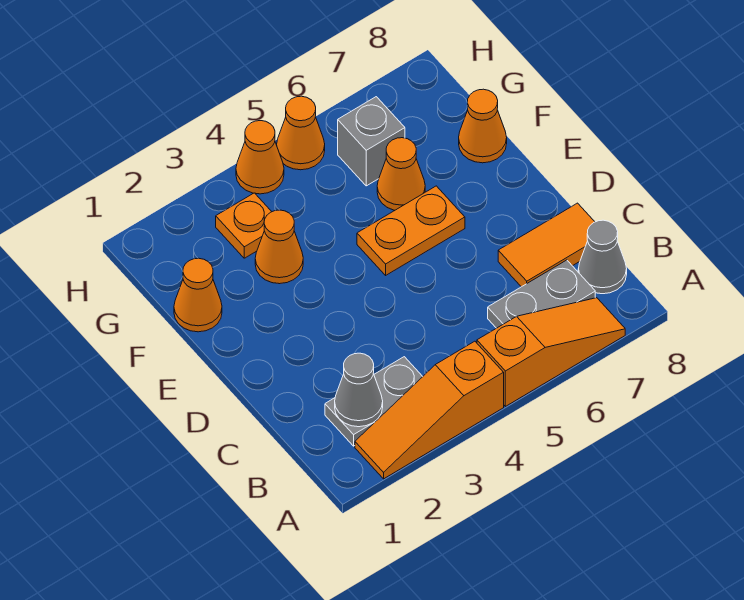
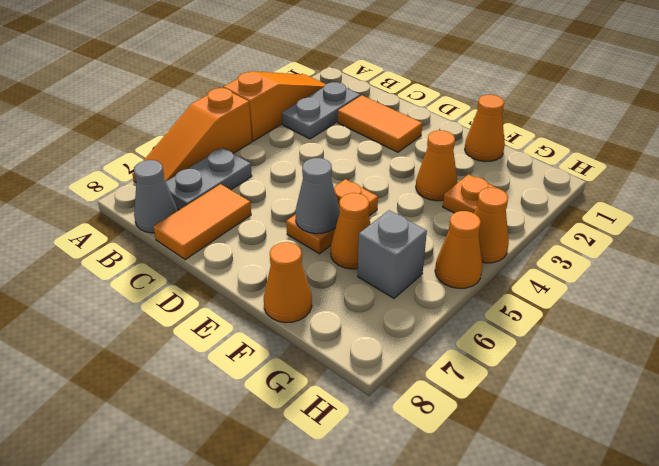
grey 1x1 cone [335,353,383,427] -> grey 1x1 cone moved to [295,158,340,234]
none -> orange 1x2 tile [338,95,422,152]

